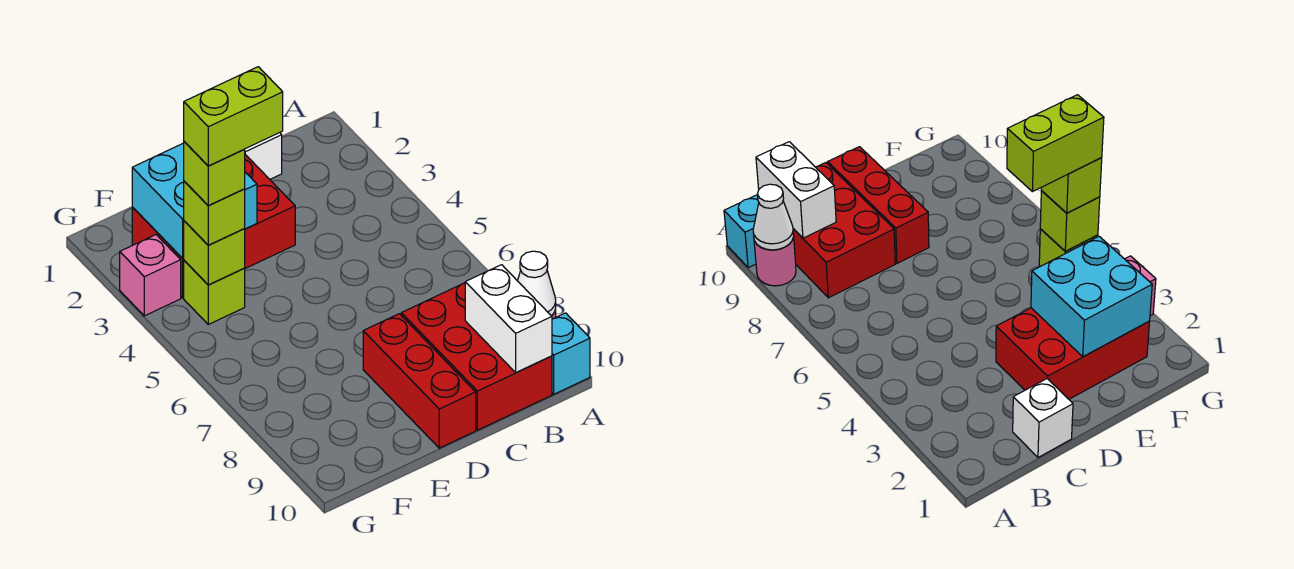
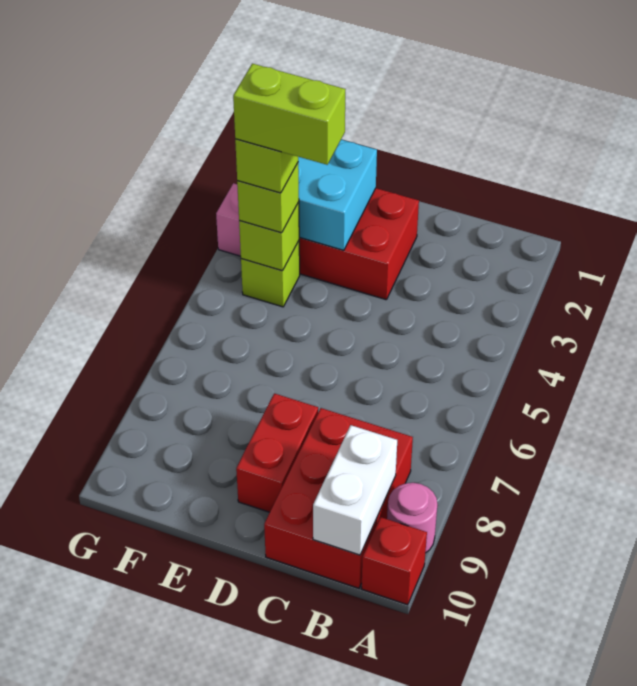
white 1x1 cone [518,251,556,316] -> none
cyan 1x1 brick [552,313,590,394] -> red 1x1 brick [361,517,427,605]
white 1x1 brick [244,133,282,179] -> none
red 1x3 brick [363,314,476,448] -> red 1x2 brick [236,393,318,512]

